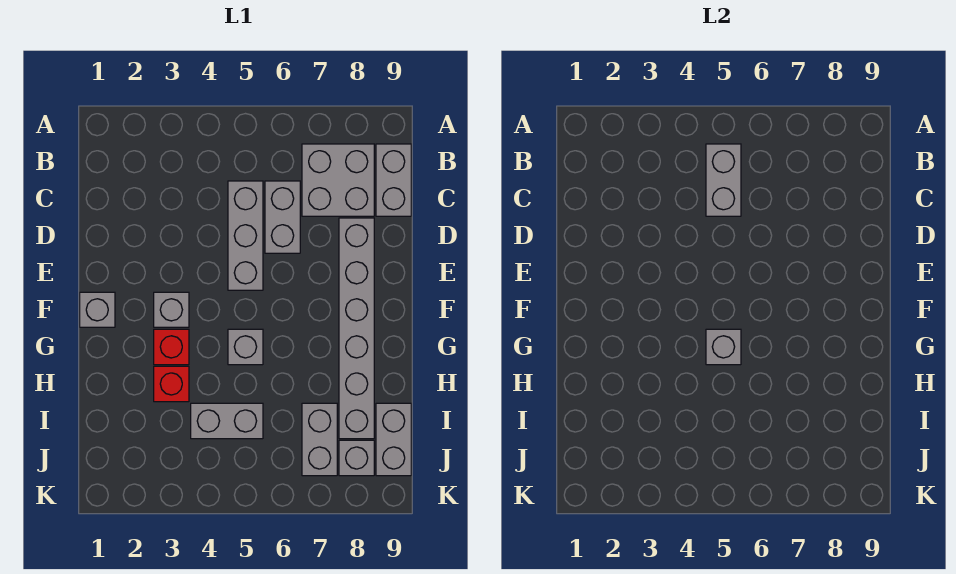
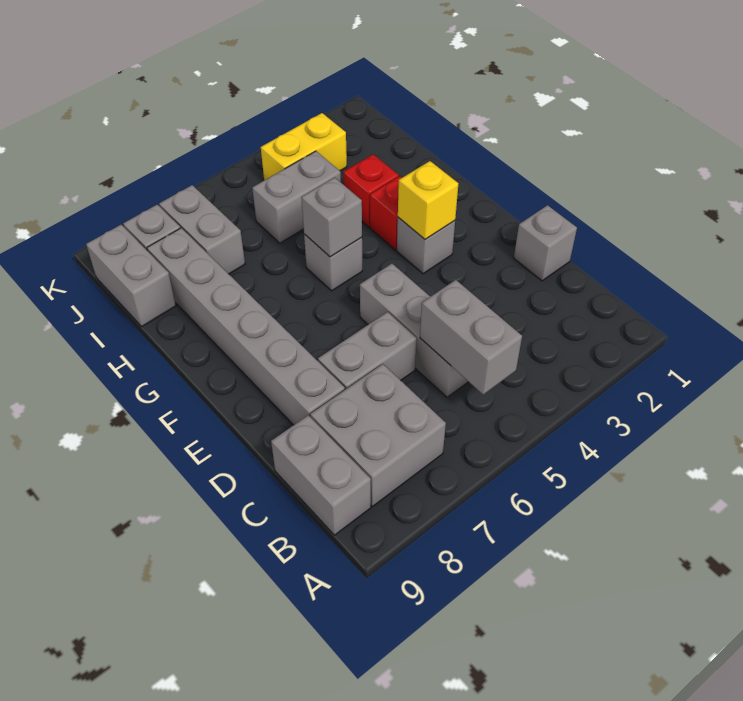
grey 1x2 brick [265,181,300,253] -> grey 1x2 brick turned to [318,312,417,389]
grey 1x1 brick [80,292,115,327] -> grey 1x1 brick moved to [514,205,577,281]
none -> yellow 1x1 brick [398,161,458,239]
none -> yellow 1x2 brick [261,113,347,180]

